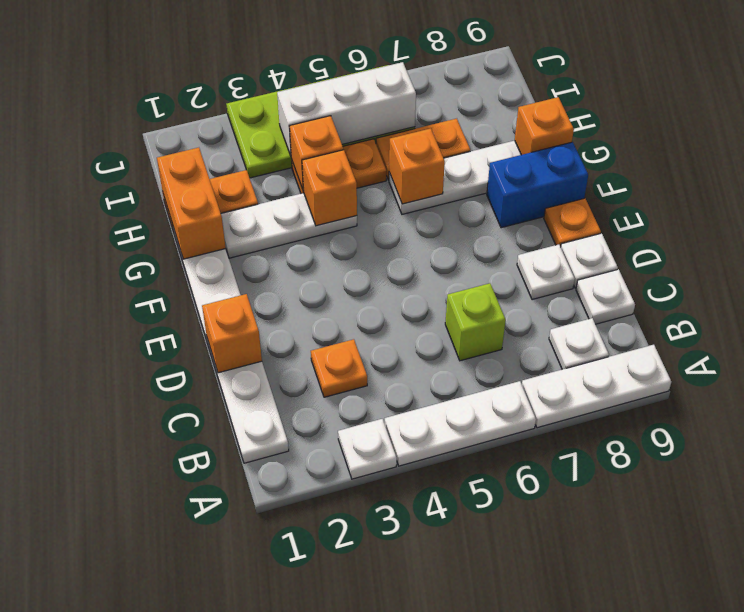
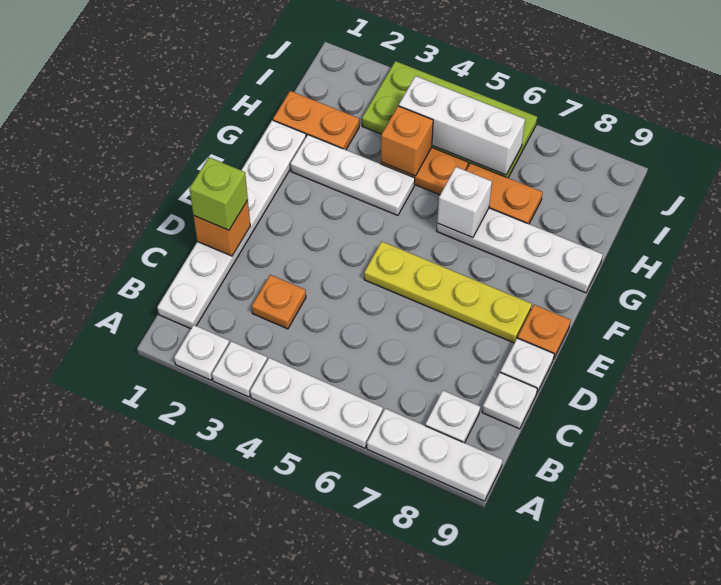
lime 1x1 brick [445,283,506,361] -> lime 1x1 brick moved to [189,157,248,230]
white 1x1 plate [517,245,575,300] -> white 1x1 plate moved to [174,325,230,380]
none -> yellow 1x4 plate [364,242,532,343]
blue 1x2 brick [487,142,588,228] -> none
orange 1x2 brick [157,148,226,259] -> none
orange 1x1 brick [302,150,357,226] -> none
orange 1x1 brick [389,128,445,204] -> white 1x1 brick [437,167,492,238]
orange 1x1 brick [515,97,574,155] -> none

